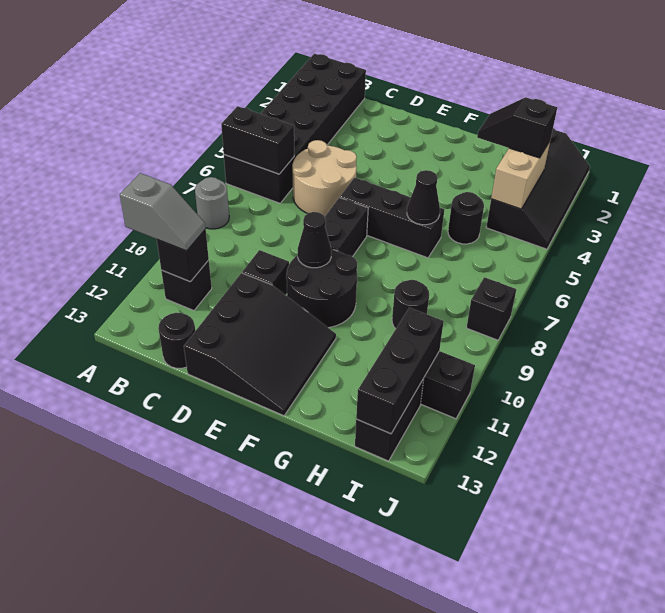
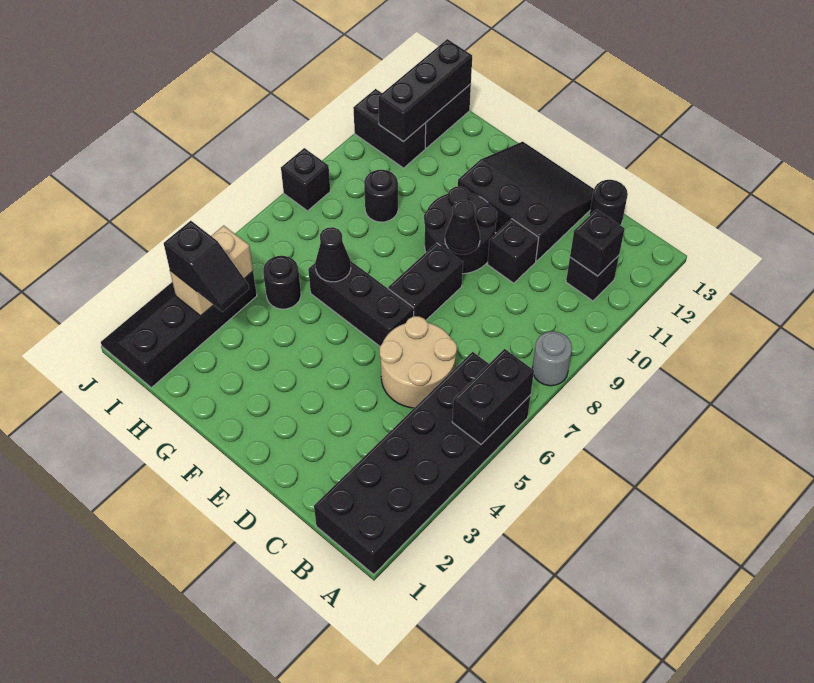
black 1x2 brick [221,106,294,174] -> black 1x2 brick turned to [452,349,534,444]
grey 1x2 slope [120,173,206,251] -> none
black 3x3 slope [184,273,336,416] -> black 3x3 slope turned to [458,142,594,261]

